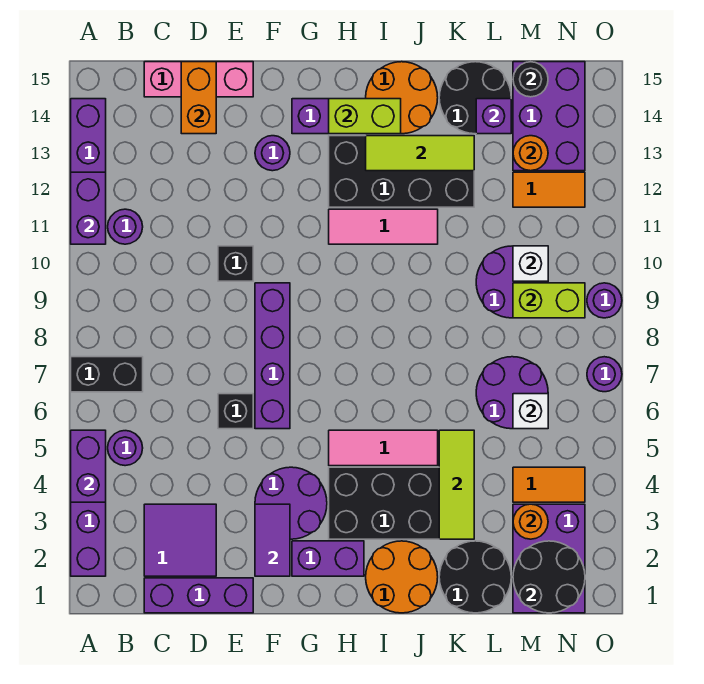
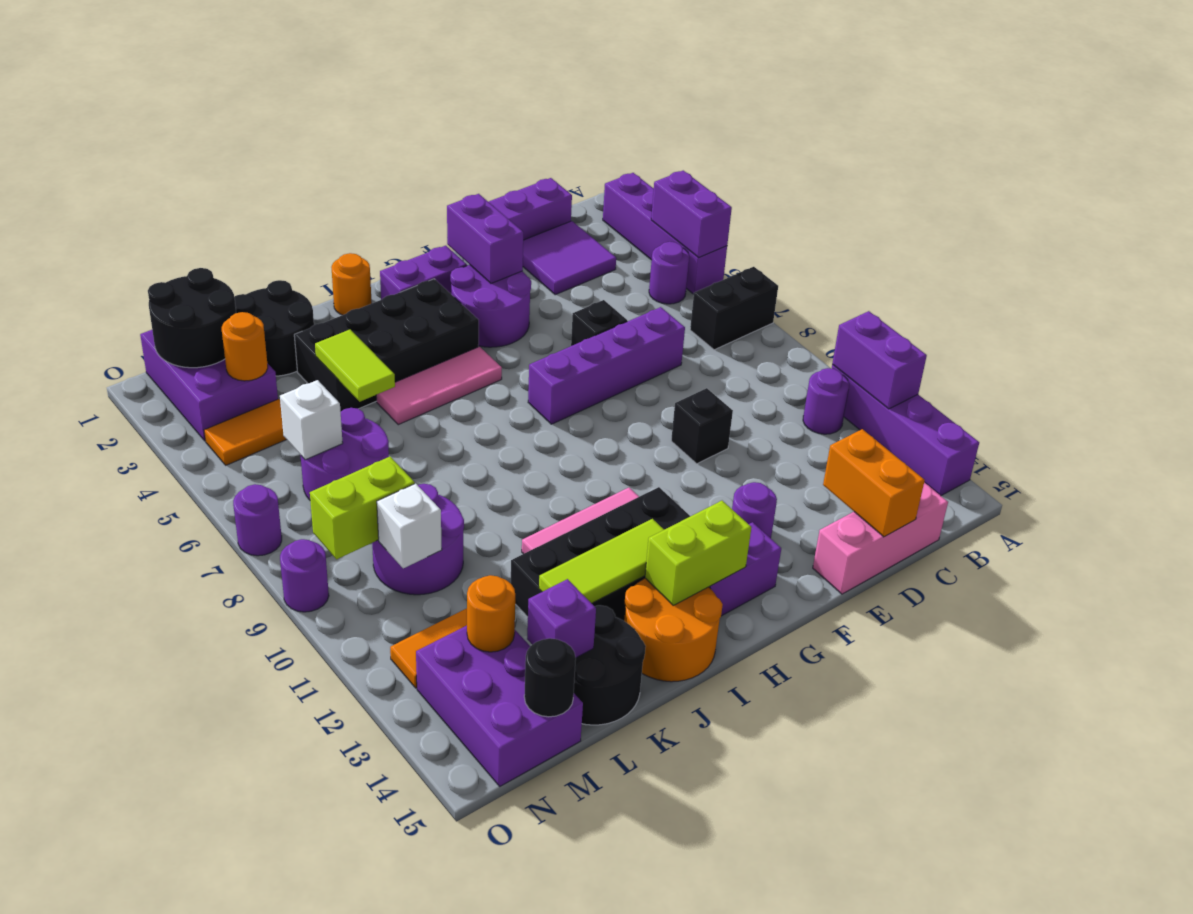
purple 1x2 tile [255,504,290,576] -> purple 1x2 brick [447,194,523,283]
purple 1x4 brick [255,283,290,429] -> purple 1x4 brick turned to [528,307,685,424]
orange 2x2 round brick [366,541,438,613] -> orange 1x1 round brick [331,253,372,315]
lime 1x3 tile [439,430,474,539] -> lime 1x2 tile [315,330,395,402]

